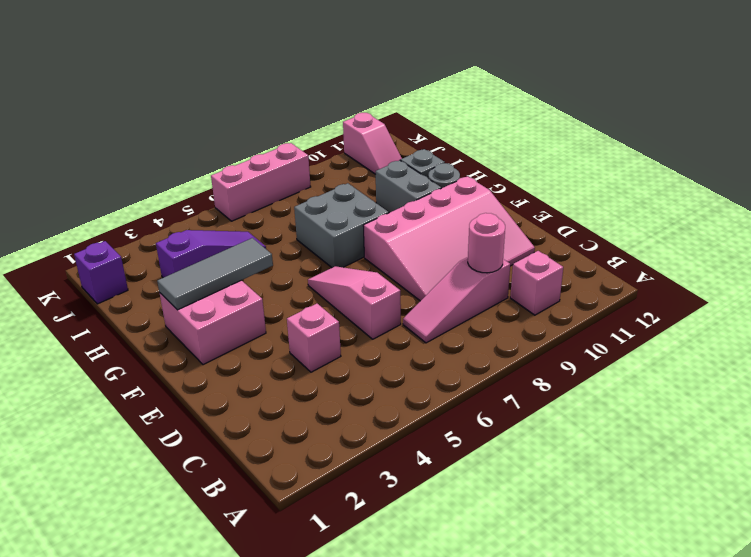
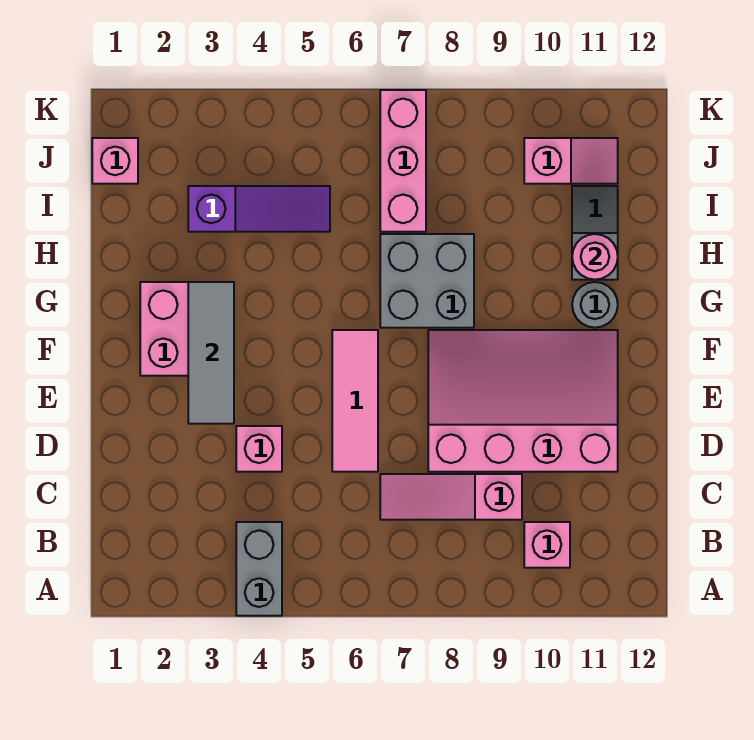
pink 1x1 round brick [468,213,505,273] -> pink 1x1 round brick moved to [572,234,618,280]
pink 1x3 slope [308,266,401,339] -> pink 1x3 tile [332,330,378,472]
pink 3x4 slope [363,176,535,301] -> pink 3x4 slope turned to [428,330,618,472]
grey 1x3 tile [157,238,273,310] -> grey 1x3 tile turned to [188,282,234,424]
grey 1x2 brick [376,160,441,213] -> grey 1x2 brick moved to [236,522,282,616]
purple 1x1 brick [74,241,128,304] -> pink 1x1 brick [92,138,138,184]
pink 1x2 slope [343,113,402,174] -> pink 1x2 slope turned to [524,138,618,184]
pink 1x3 brick [211,143,311,221] -> pink 1x3 brick turned to [380,90,426,232]

